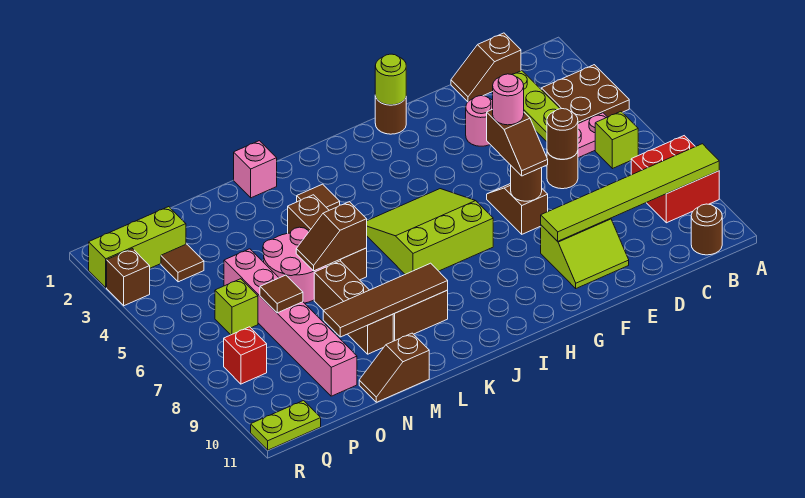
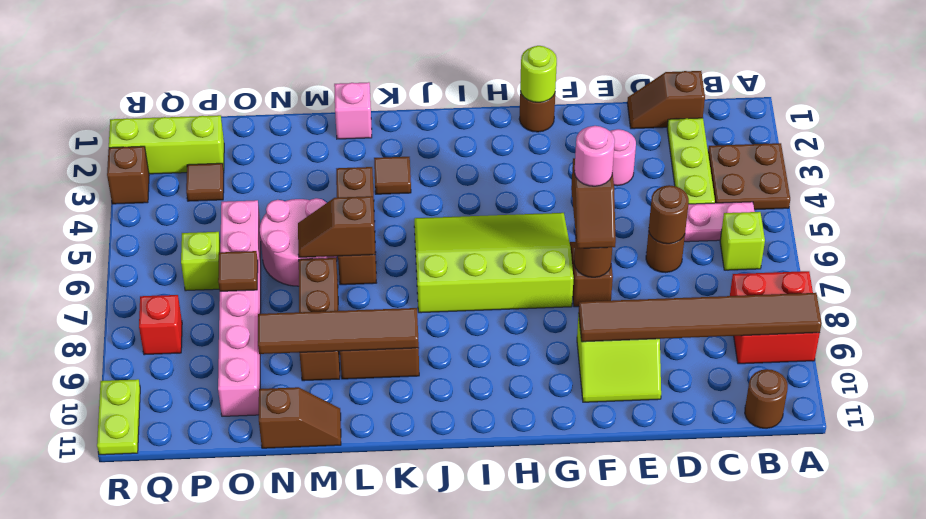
lime 1x6 tile [541,144,719,241] -> brown 1x6 tile [579,293,822,342]
lime 3x3 slope [367,189,493,274] -> lime 3x4 slope [414,213,574,313]
brown 1x2 slope [359,333,429,402] -> brown 1x2 slope turned to [259,387,341,448]
lime 1x2 plate [251,401,321,450] -> lime 1x2 plate turned to [97,379,140,455]

